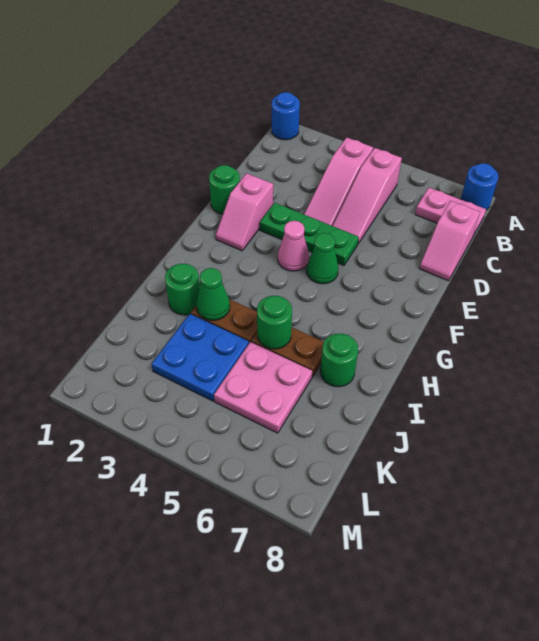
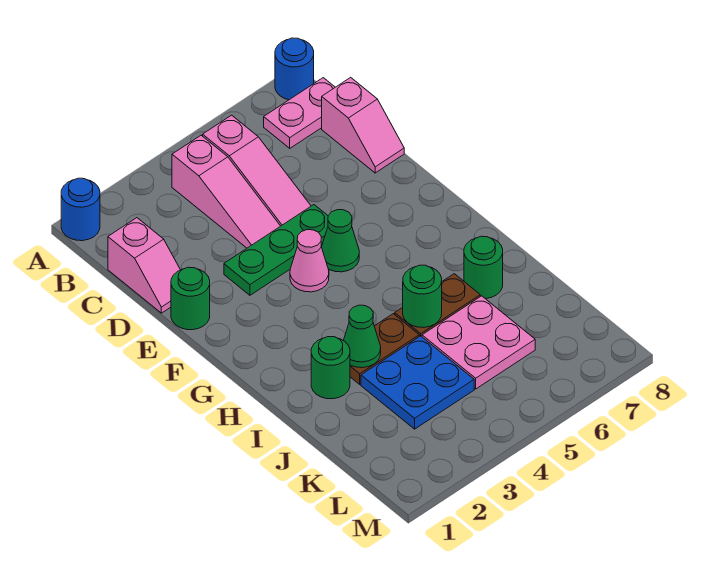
pink 1x2 slope [216,173,273,251] -> pink 1x2 slope moved to [108,218,180,313]

